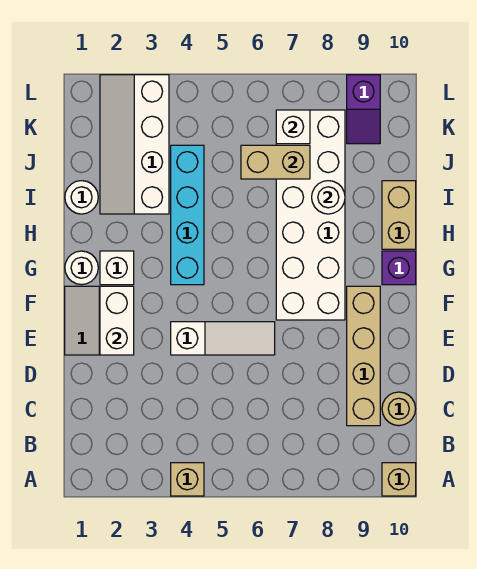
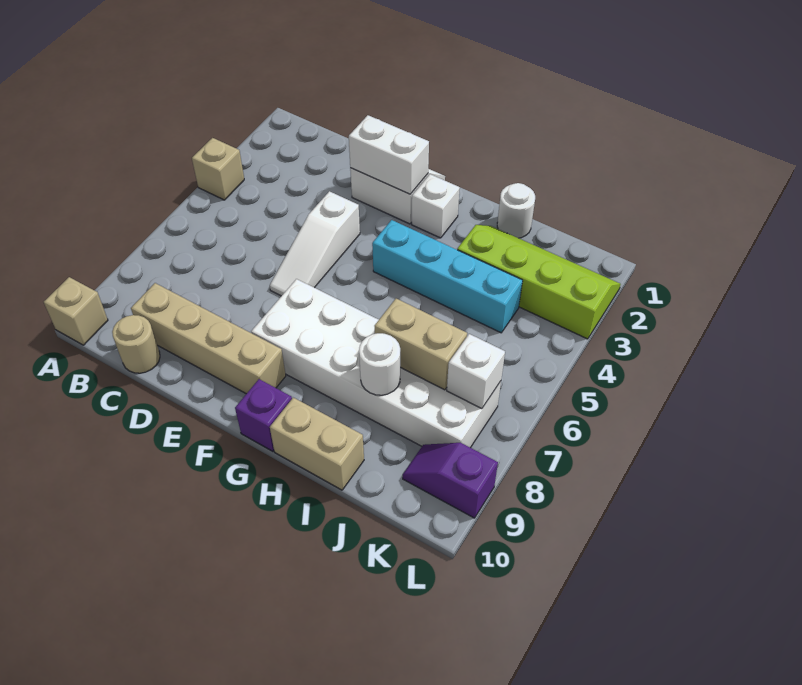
white 1x1 round brick [65,251,98,285] -> none
white 2x4 slope [100,75,169,214] -> lime 2x4 slope [457,225,621,339]
tan 1x2 brick [241,145,310,179] -> tan 1x2 brick turned to [375,299,467,390]

